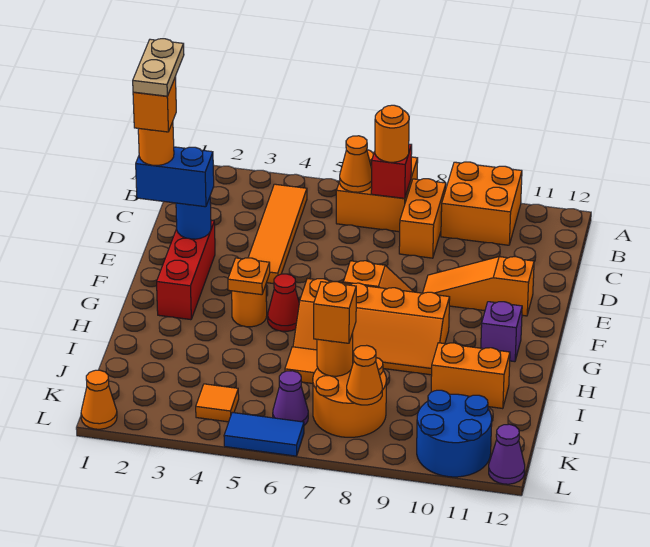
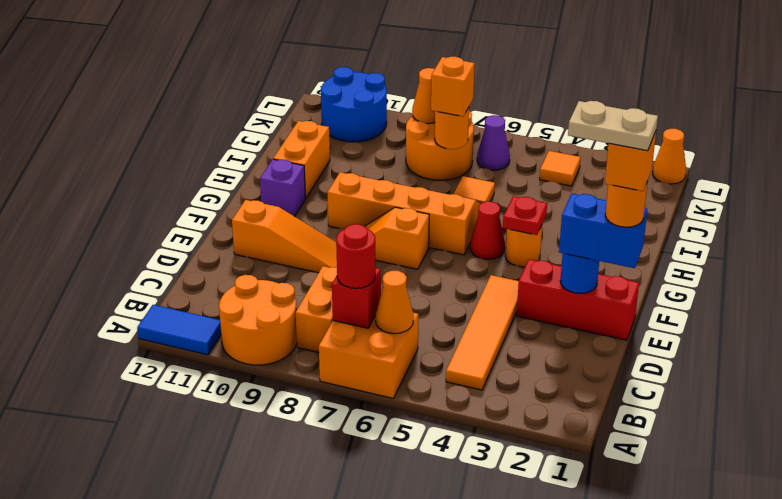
orange 2x2 brick [441,162,522,245] -> orange 2x2 round brick [219,275,297,365]
orange 1x1 round brick [375,105,409,162] -> red 1x1 round brick [336,224,376,288]
tan 1x2 plate [133,39,184,96] -> tan 1x2 plate turned to [568,101,658,151]
red 1x3 brick [157,220,215,320] -> red 1x3 brick turned to [517,260,639,340]
orange 1x1 plate [228,258,270,295] -> red 1x1 plate [503,196,547,235]
orange 1x2 brick [431,343,510,409] -> orange 1x2 brick turned to [273,121,330,198]
blue 1x2 tile [224,413,304,456] -> blue 1x2 tile moved to [137,305,221,355]
purple 1x1 cone [489,424,525,484] -> none

